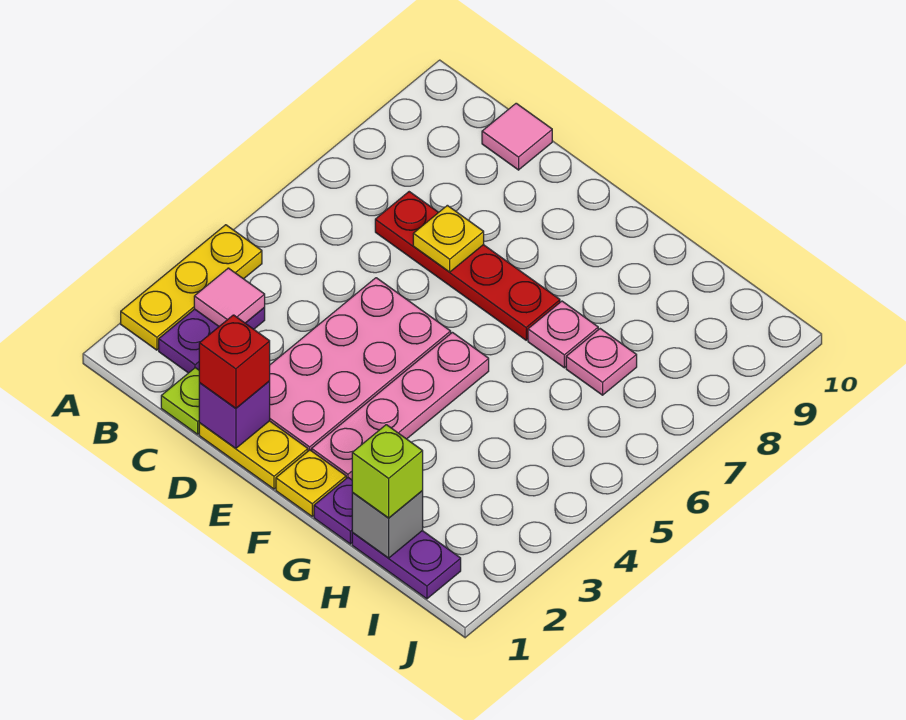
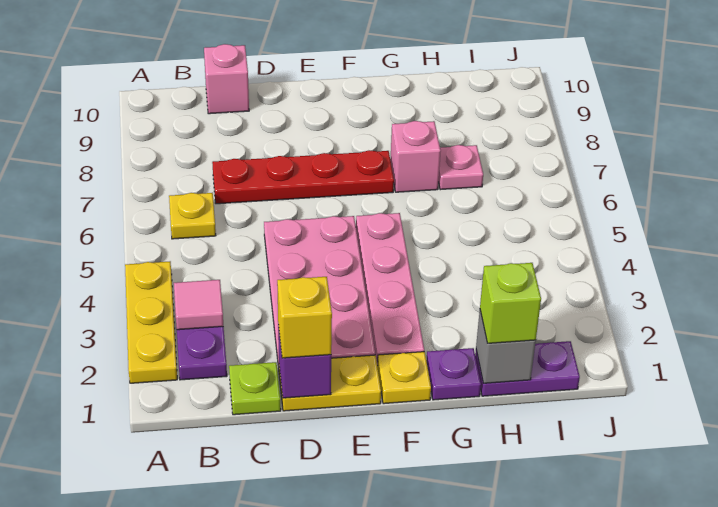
pink 1x1 tile [482,103,552,170] -> pink 1x1 brick [204,44,249,114]
red 1x1 brick [199,315,270,408] -> yellow 1x1 brick [277,277,332,358]
yellow 1x1 plate [413,205,484,272] -> yellow 1x1 plate moved to [169,193,216,239]
pink 1x1 plate [528,301,598,368] -> pink 1x1 brick [390,121,441,192]

